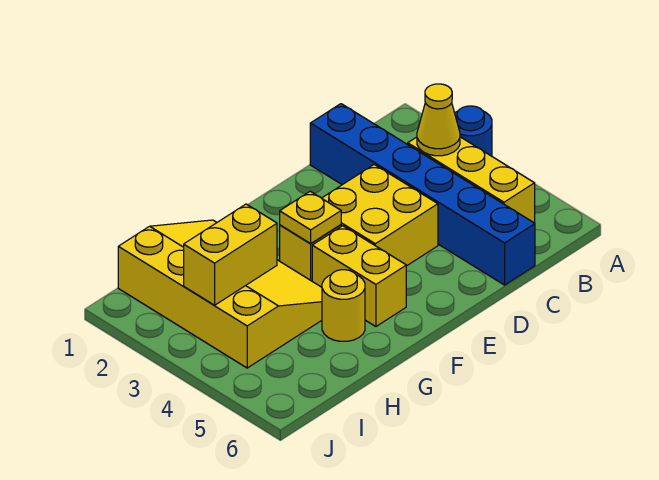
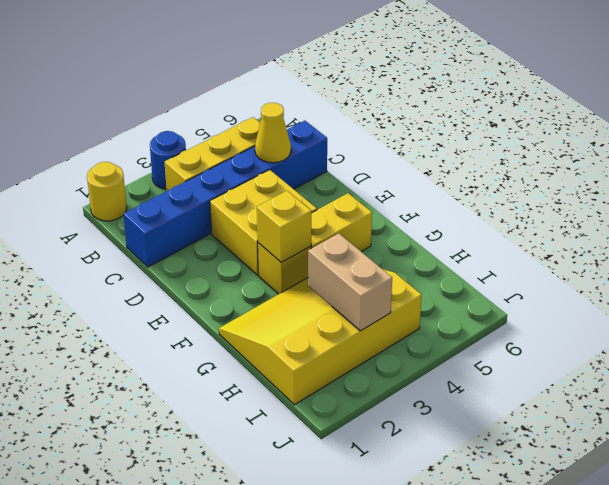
yellow 1x1 cone [417,84,460,156] -> yellow 1x1 cone moved to [255,103,291,163]
yellow 1x1 plate [280,191,341,243] -> yellow 1x1 brick [257,191,311,262]
yellow 1x1 round brick [322,270,365,341] -> yellow 1x1 round brick moved to [87,162,127,221]
yellow 1x2 brick [184,204,277,305] -> tan 1x2 brick [308,234,392,331]

